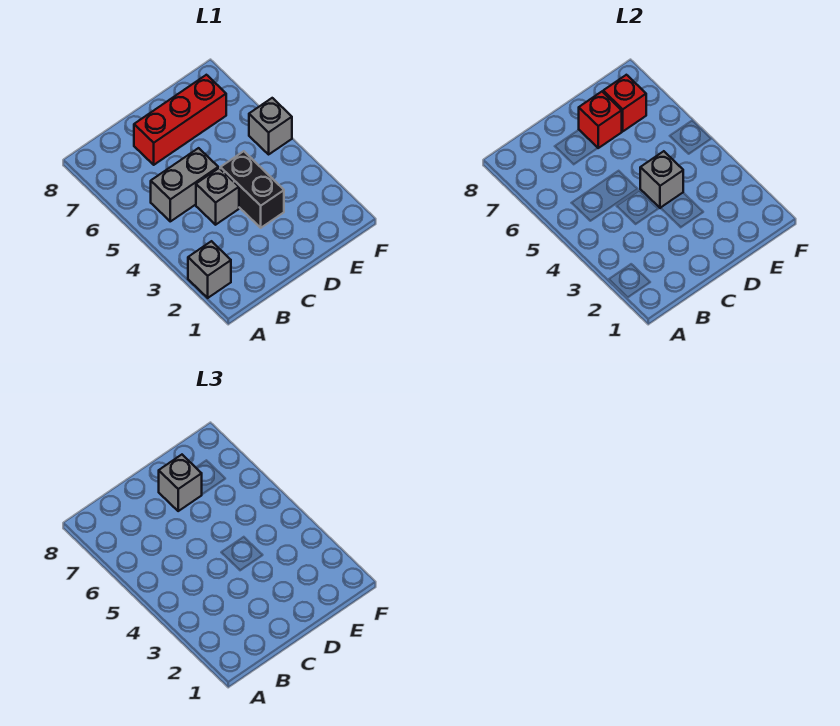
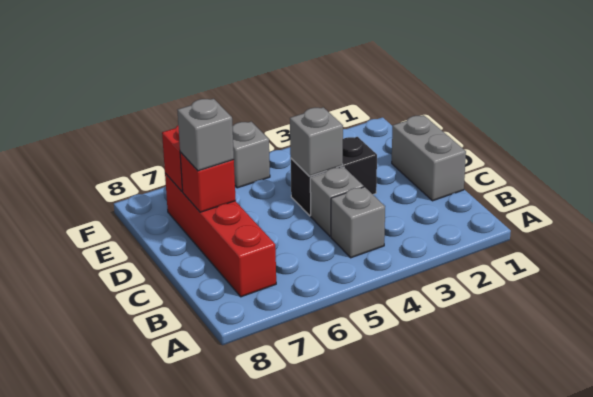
grey 1x1 brick [188,241,231,298] -> grey 1x1 brick moved to [331,187,385,258]
grey 1x2 brick [151,148,218,221] -> grey 1x2 brick moved to [392,115,466,201]
red 1x3 brick [134,75,226,165] -> red 1x4 brick [165,173,276,297]

